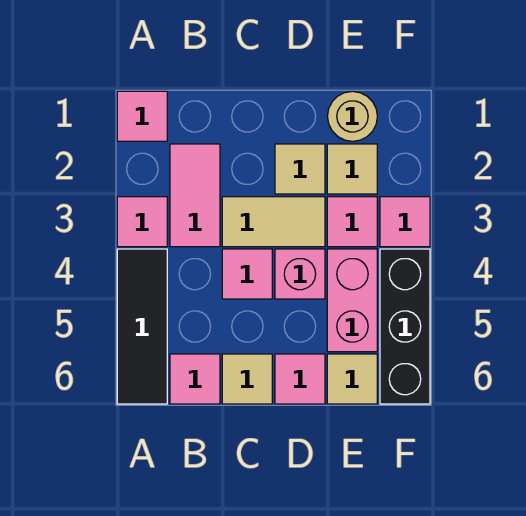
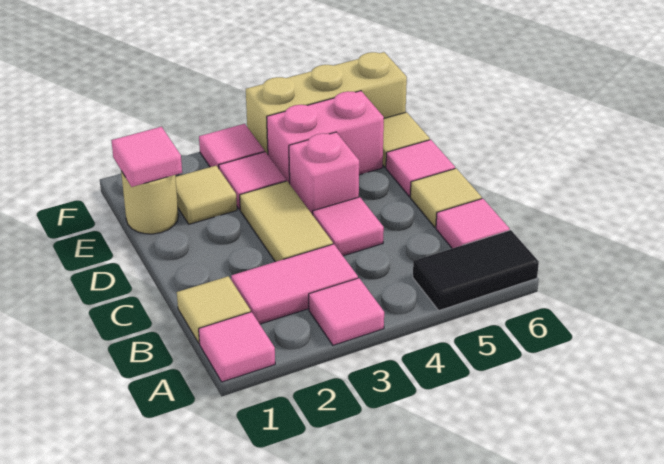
black 1x3 tile [117,249,167,404] -> black 1x2 tile [413,230,539,310]
tan 1x1 tile [275,144,325,194] -> tan 1x1 tile moved to [177,276,251,344]
none -> pink 1x1 tile [111,127,182,187]
black 1x3 brick [380,249,430,404] -> tan 1x3 brick [246,52,407,154]

